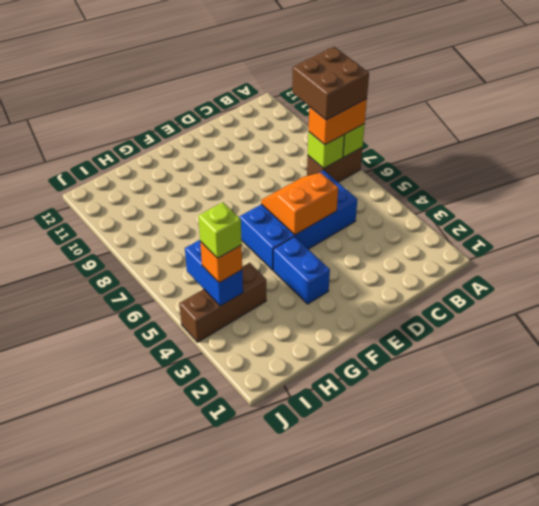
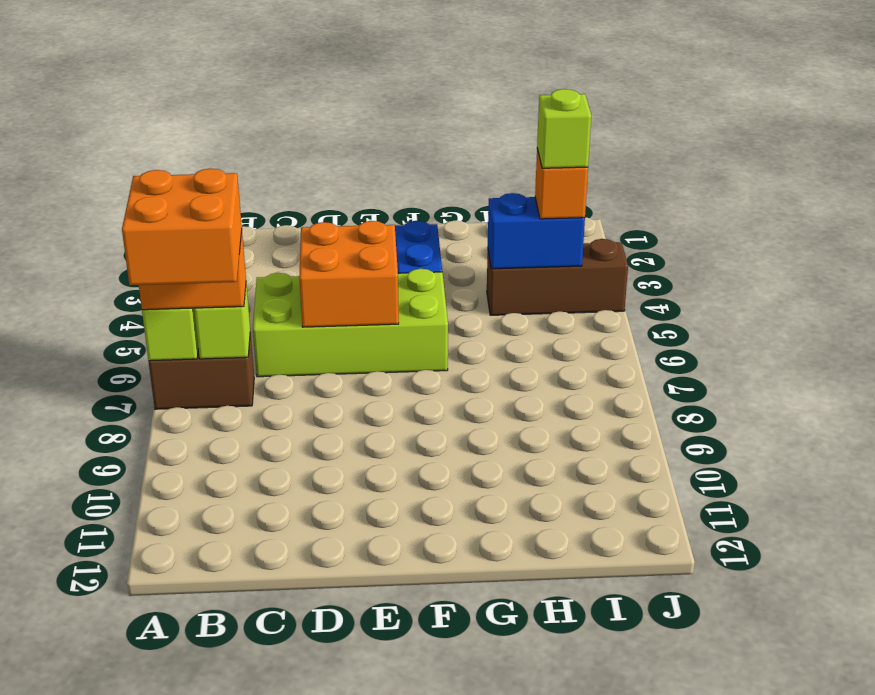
brown 2x2 brick [292,47,369,120] -> orange 2x2 brick [122,169,242,285]
blue 2x4 brick [239,170,357,270] -> lime 2x4 brick [253,269,448,377]
orange 2x2 slope [261,172,338,235] -> orange 2x2 brick [299,221,399,327]
blue 1x2 brick [185,240,243,306] -> blue 1x2 brick turned to [488,193,585,269]

